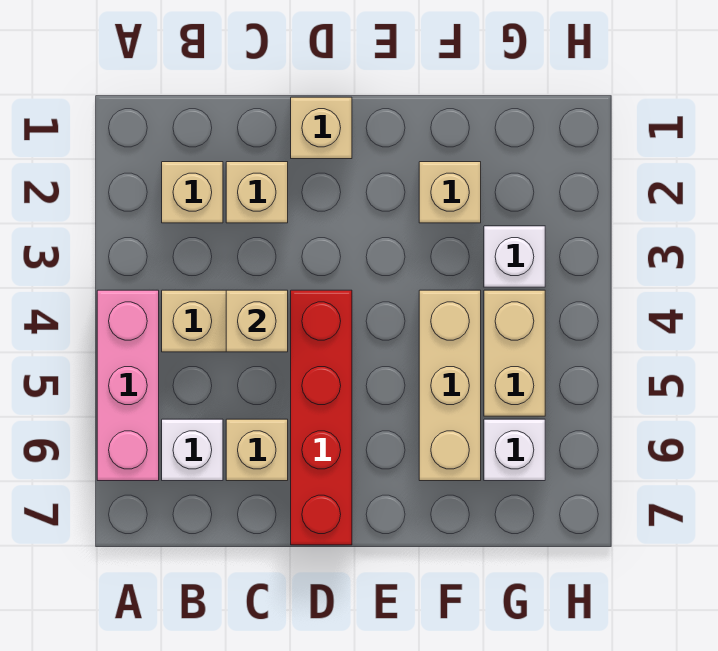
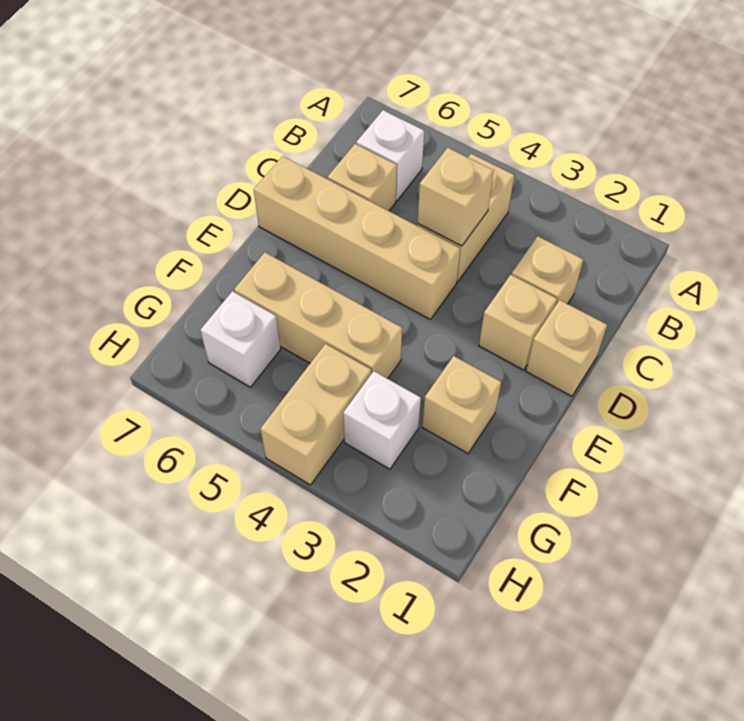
pink 1x3 brick [97,290,159,481] -> none
tan 1x1 brick [162,162,223,223] -> tan 1x1 brick moved to [479,275,557,370]
red 1x4 brick [291,290,352,545] -> tan 1x4 brick [254,156,460,320]
tan 1x2 brick [484,290,545,416] -> tan 1x2 brick turned to [260,344,371,485]

